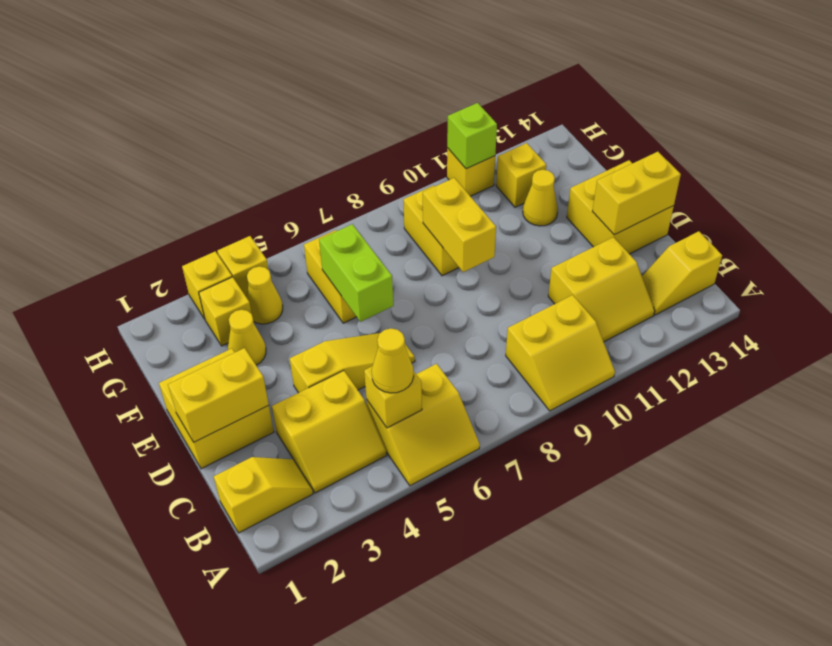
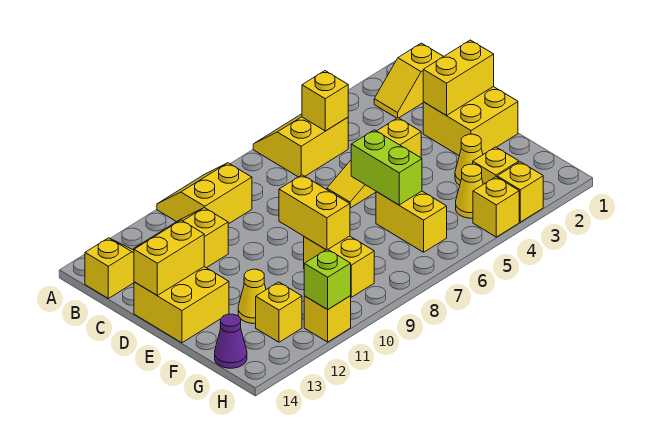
yellow 2x2 slope [272,371,387,493] -> none
yellow 1x1 cone [372,329,414,393] -> none
none -> purple 1x1 cone [215,314,247,368]

